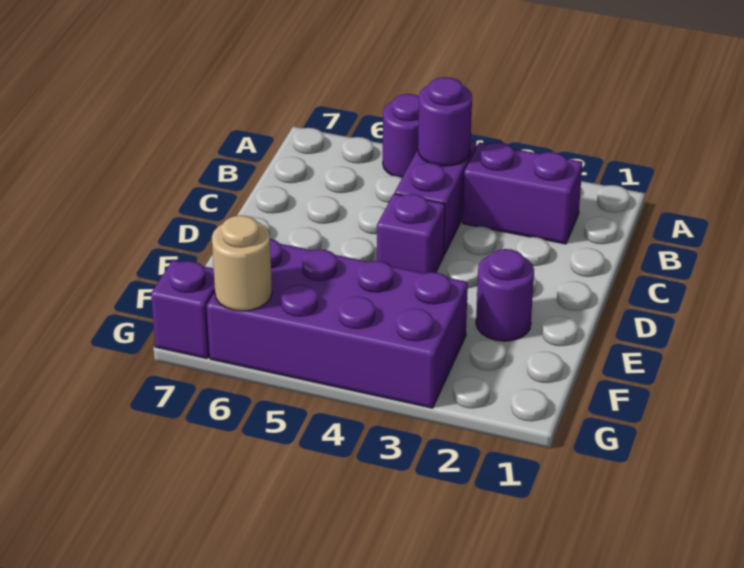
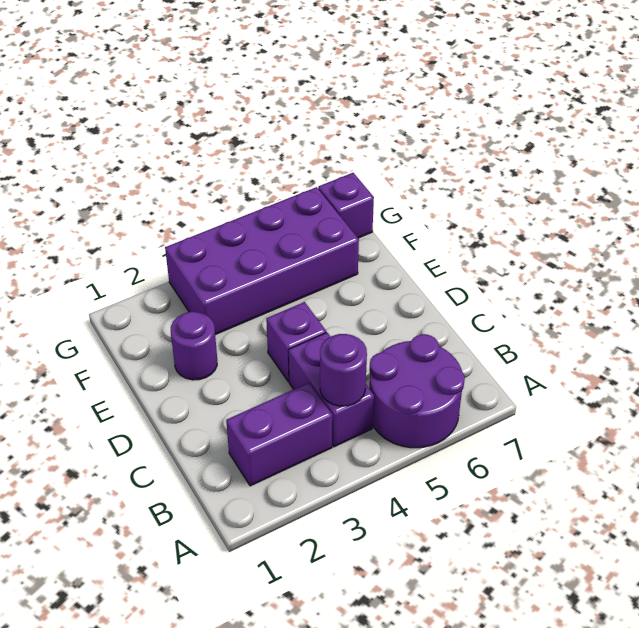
purple 1x1 round brick [383,94,419,178] -> purple 2x2 round brick [369,334,465,448]
tan 1x1 round brick [212,215,272,311] -> none

